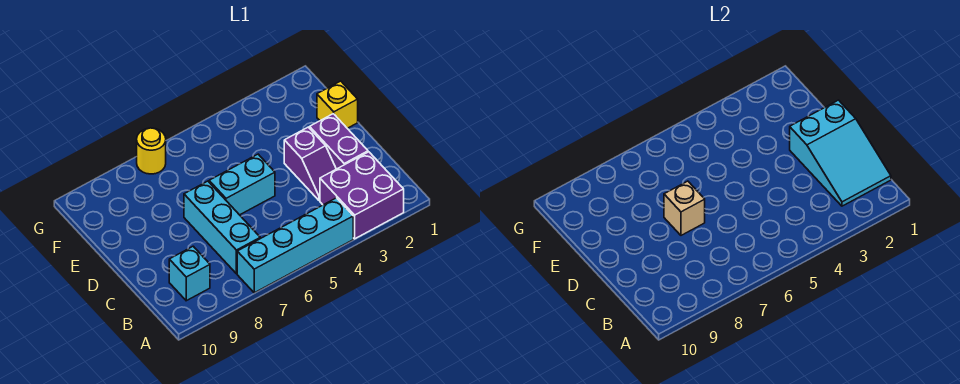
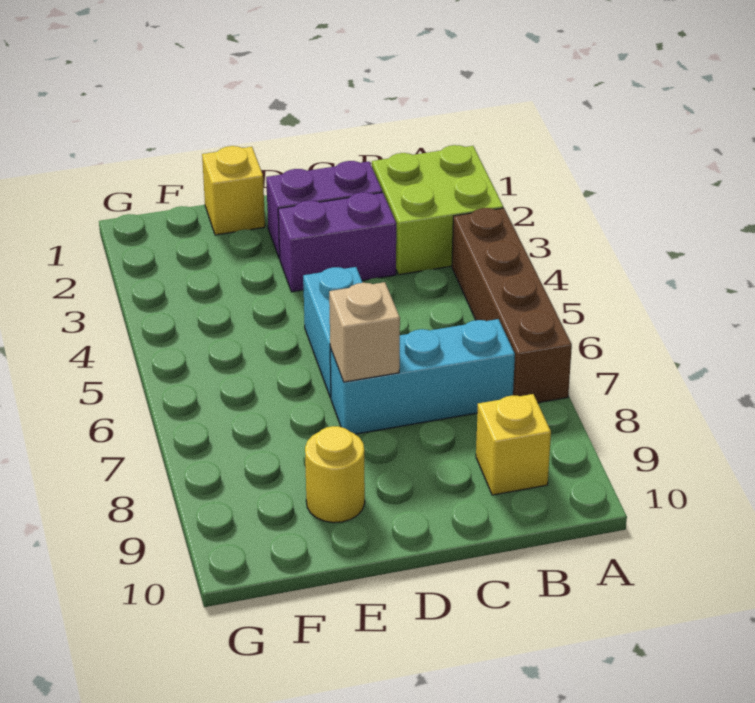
purple 2x2 brick [320,152,404,239] -> lime 2x2 brick [372,145,503,275]
cyan 1x4 brick [237,198,353,293] -> brown 1x4 brick [452,208,572,403]
cyan 2x3 slope [790,100,891,206] -> none
cyan 1x1 brick [169,246,210,301] -> yellow 1x1 brick [476,394,551,495]
purple 1x2 slope [284,127,336,201] -> purple 1x2 brick [278,192,396,292]
yellow 1x1 round brick [137,128,166,174] -> yellow 1x1 round brick moved to [305,426,365,523]

